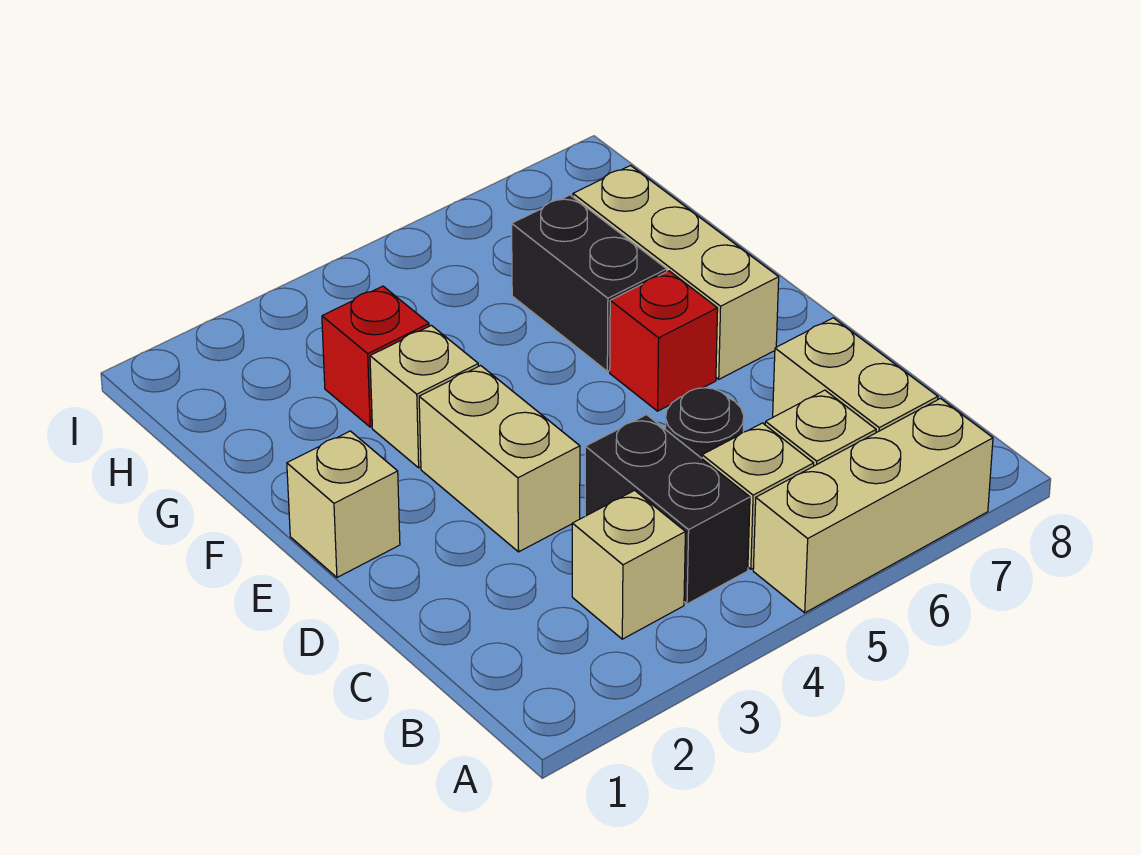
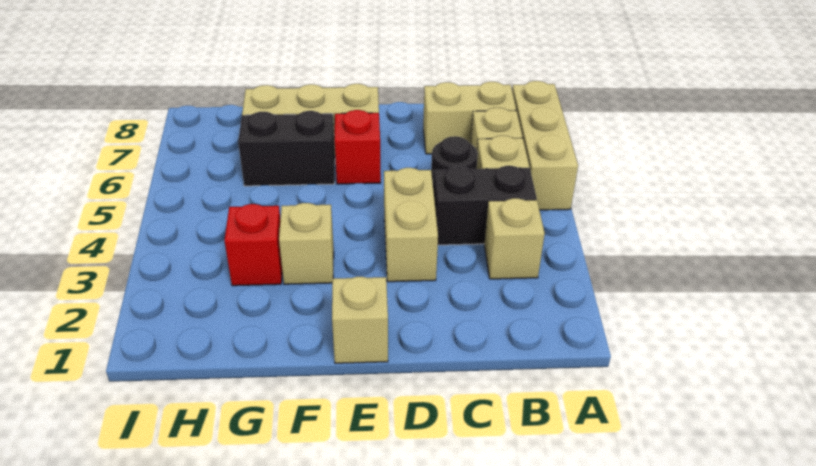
tan 1x2 brick [419,366,580,552] -> tan 1x2 brick turned to [384,168,438,282]

